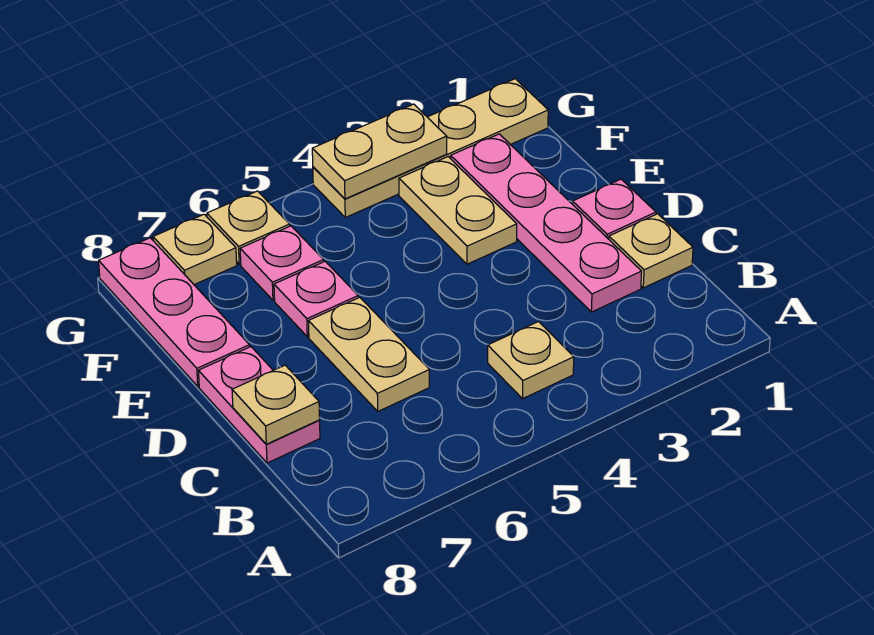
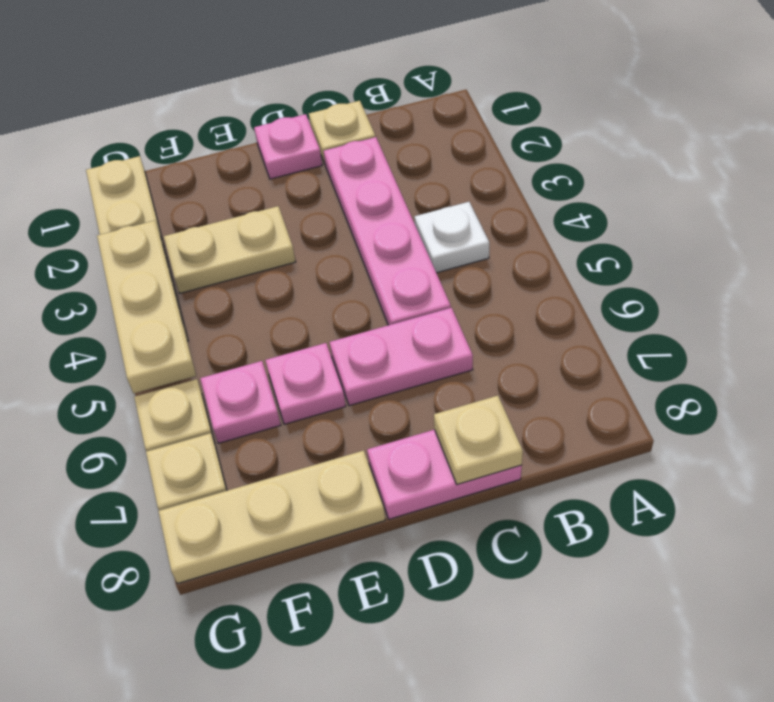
tan 1x1 plate [488,322,574,399] -> white 1x1 plate [414,202,489,273]
pink 1x4 plate [451,134,642,312] -> pink 1x4 plate turned to [324,137,451,325]
tan 1x2 plate [308,297,429,411] -> pink 1x2 plate [329,308,473,406]
pink 1x3 plate [99,238,250,386] -> tan 1x3 plate [159,450,385,584]
tan 1x2 plate [312,104,447,199] -> tan 1x3 plate [97,221,196,393]

